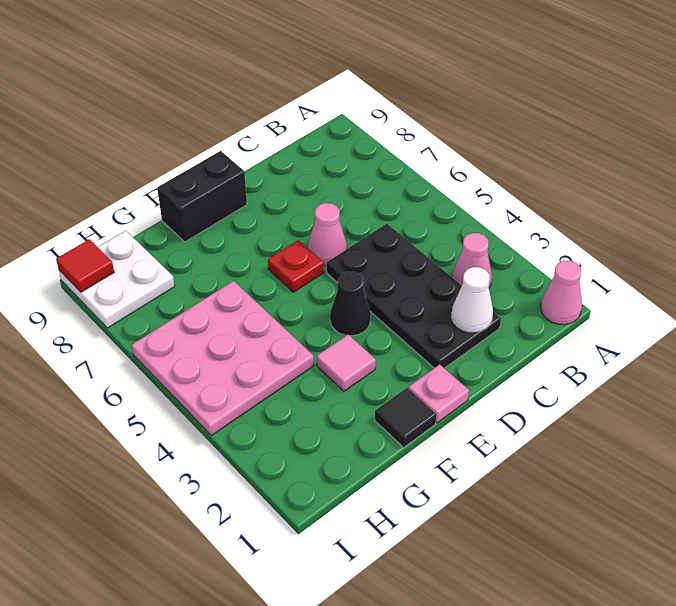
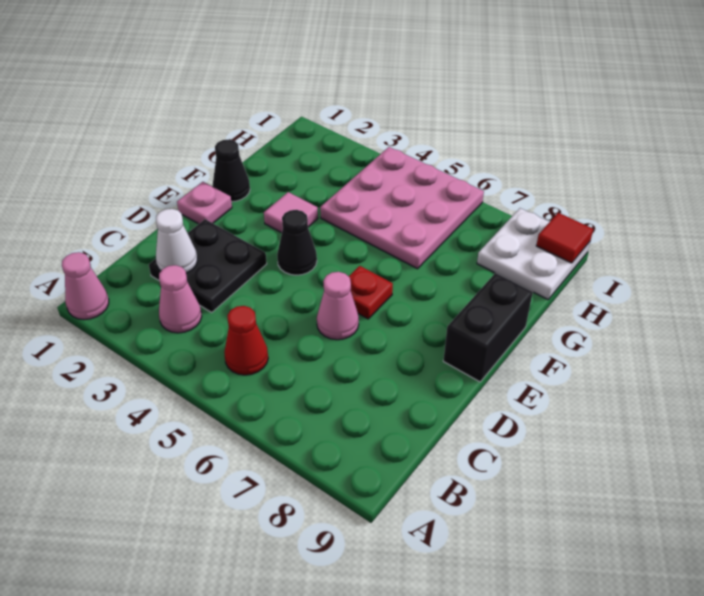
none -> red 1x1 cone [224,306,268,375]
black 2x4 plate [327,224,501,368] -> black 2x2 plate [149,219,267,312]
black 1x1 tile [375,388,436,447] -> black 1x1 cone [213,140,250,202]

